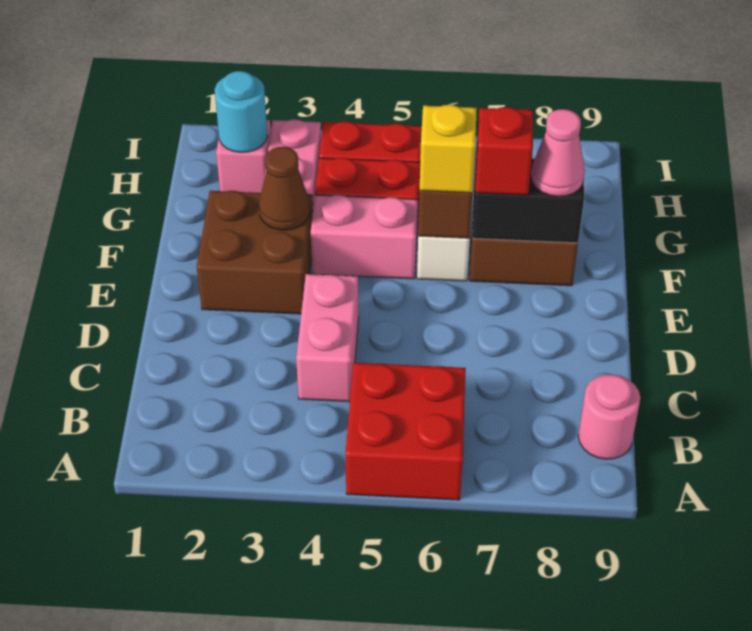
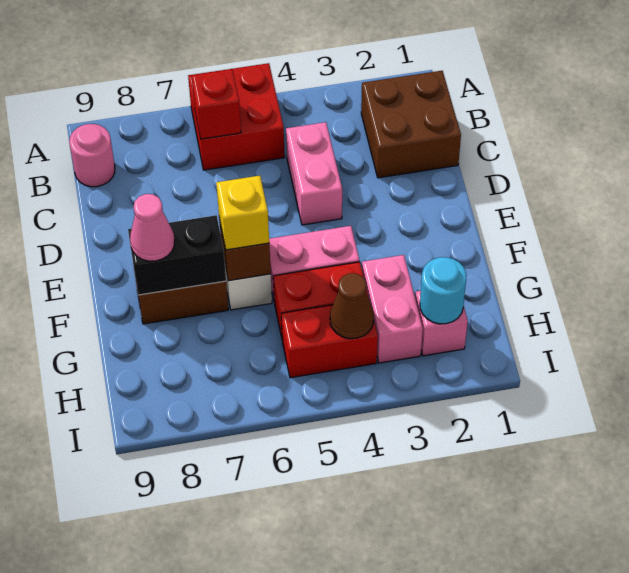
brown 2x2 brick [197,191,313,314] -> brown 2x2 brick moved to [361,71,461,178]
brown 1x1 cone [259,147,310,230] -> brown 1x1 cone moved to [330,273,374,339]
red 1x1 brick [475,107,533,195] -> red 1x1 brick moved to [191,69,241,139]

